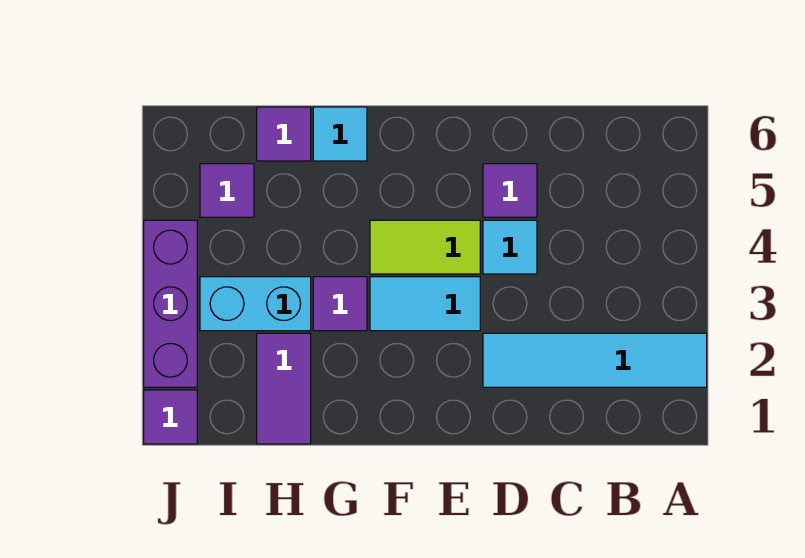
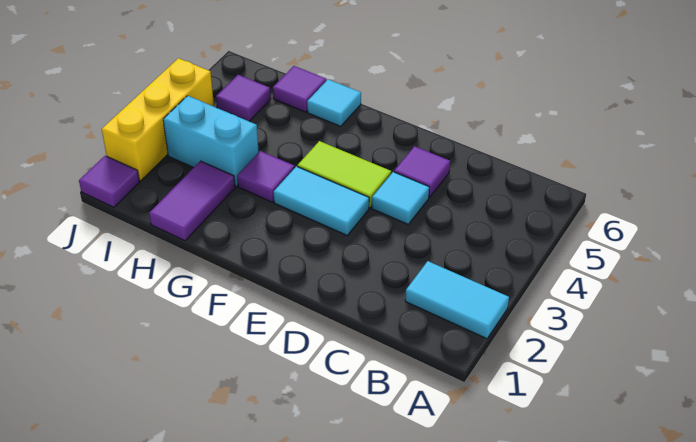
cyan 1x4 tile [483,333,707,387] -> cyan 1x2 tile [405,261,509,339]
purple 1x3 brick [144,220,197,387] -> yellow 1x3 brick [102,58,214,181]

